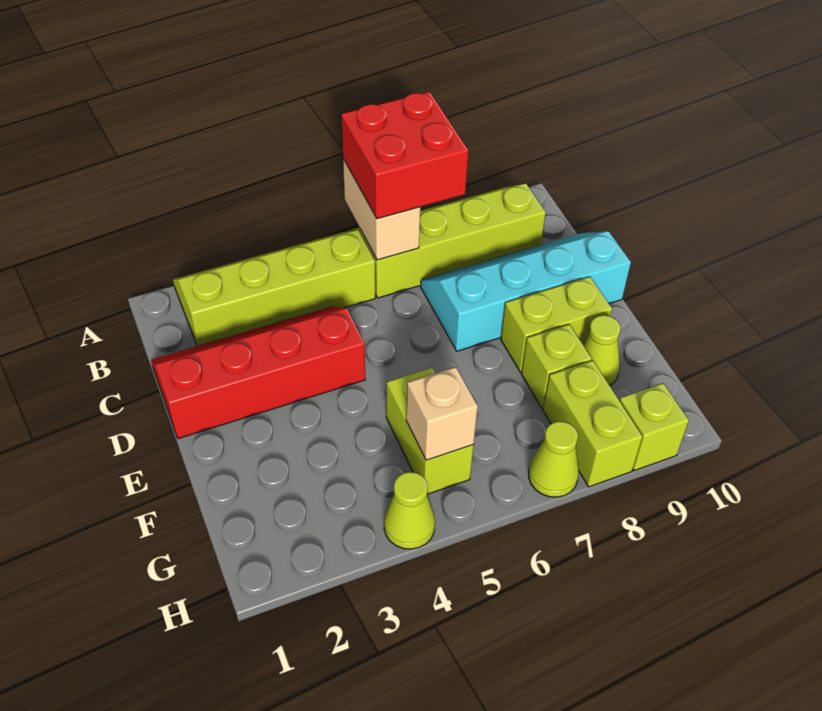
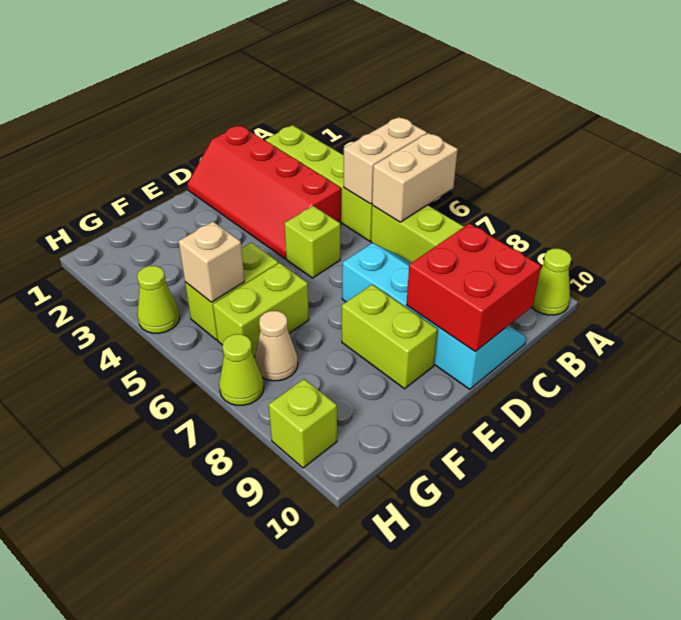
none -> tan 1x2 brick [344,117,427,204]
red 2x2 brick [341,92,469,219] -> red 2x2 brick moved to [406,223,541,352]
red 2x4 slope [151,306,365,439] -> red 2x4 slope turned to [187,125,341,259]
lime 1x1 brick [521,324,592,409] -> lime 1x1 brick moved to [284,206,340,278]
lime 1x1 cone [583,315,621,386] -> lime 1x1 cone moved to [532,249,571,315]
none -> tan 1x1 cone [255,311,298,381]
lime 1x2 brick [543,360,642,487] -> lime 1x2 brick moved to [213,263,309,357]

